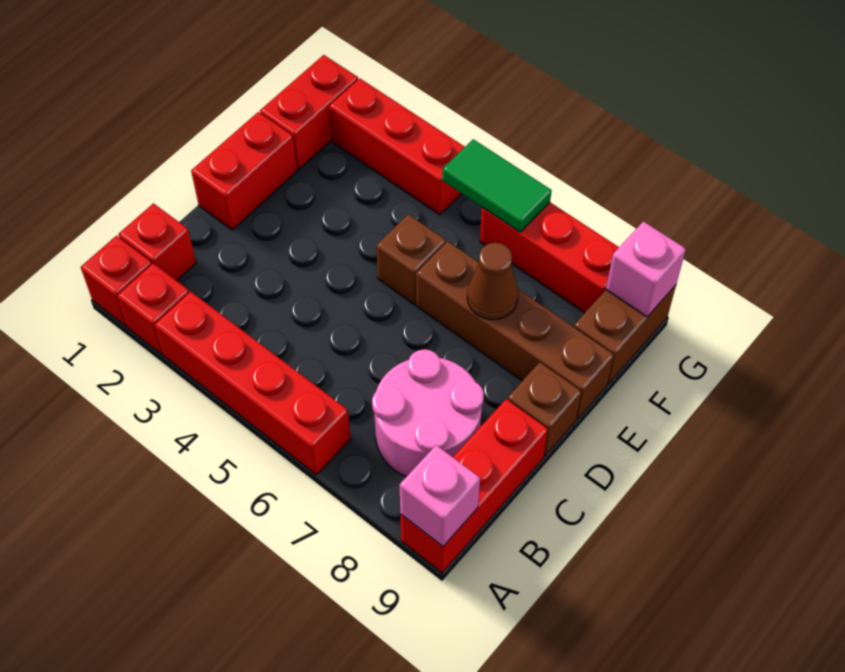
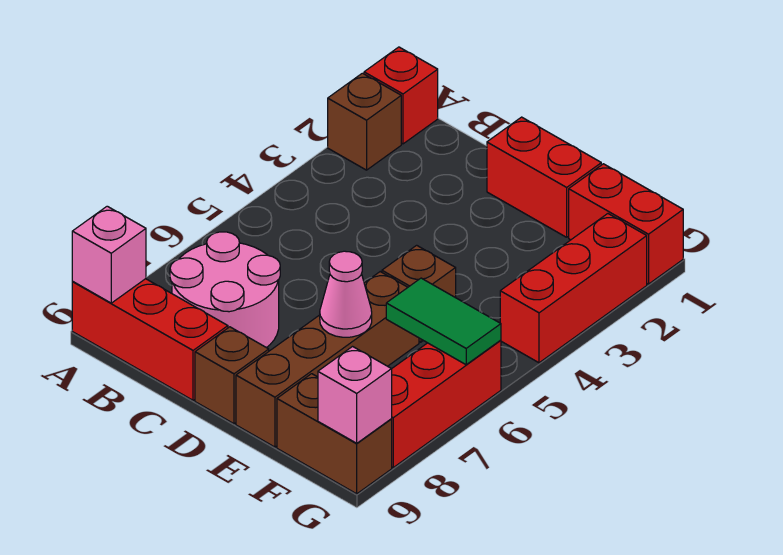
red 1x1 brick [117,263,189,355] -> brown 1x1 brick [328,73,401,170]
red 1x4 brick [155,292,351,475] -> none
red 1x1 brick [118,203,196,281] -> none
brown 1x1 cone [467,243,518,320] -> pink 1x1 cone [320,251,372,337]
green 1x2 tile [442,139,552,232] -> green 1x2 tile turned to [386,278,501,365]

